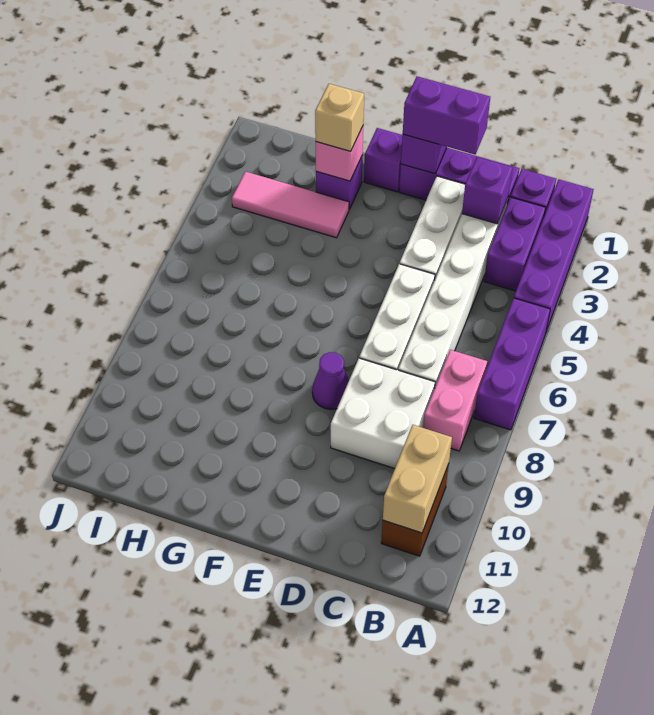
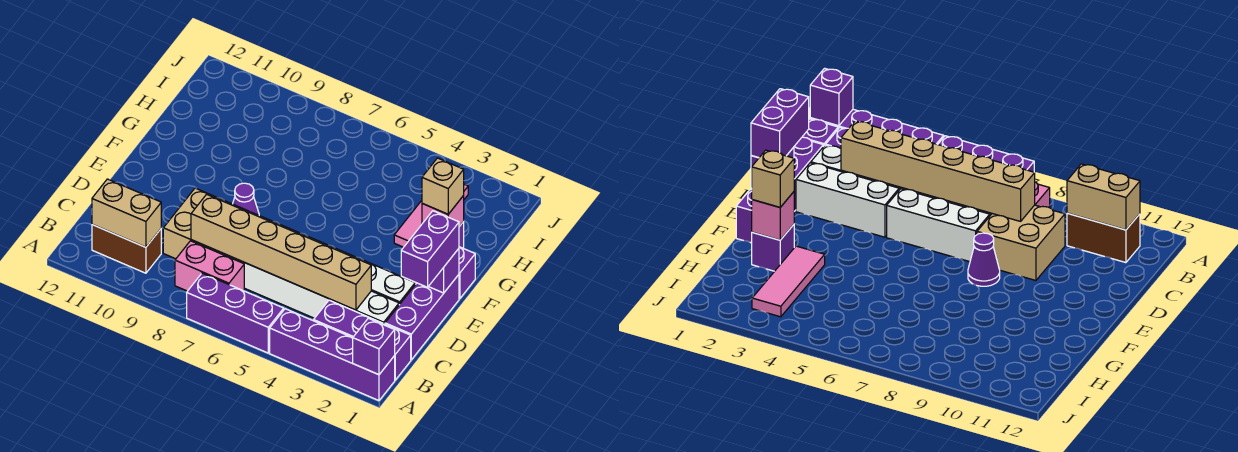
purple 1x1 brick [462,157,513,224] -> purple 1x1 brick moved to [353,318,395,375]
none -> tan 1x6 brick [191,194,371,310]
white 2x2 brick [331,358,435,469] -> tan 2x2 brick [163,188,249,259]

